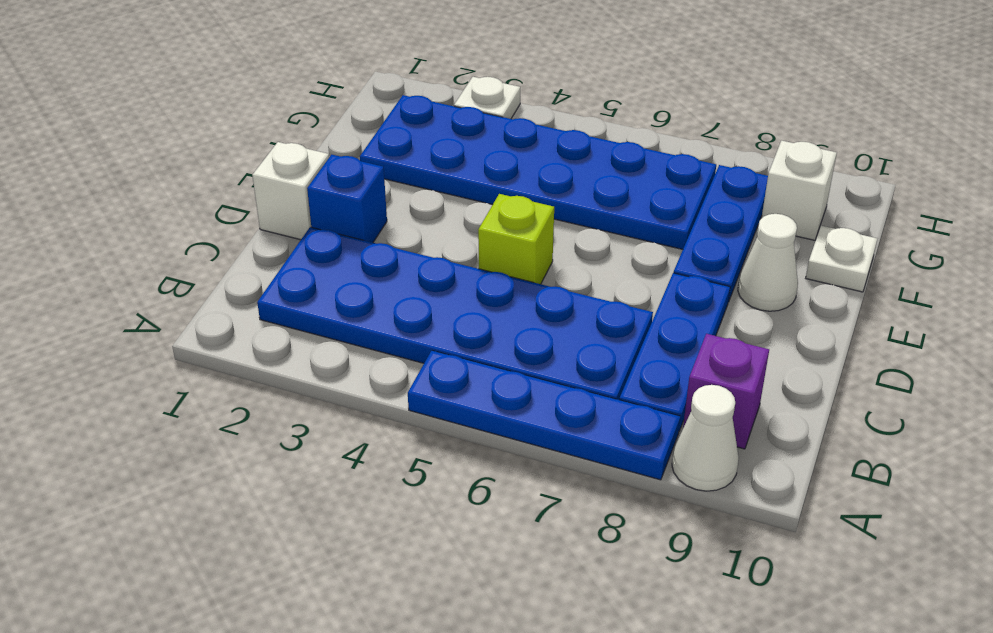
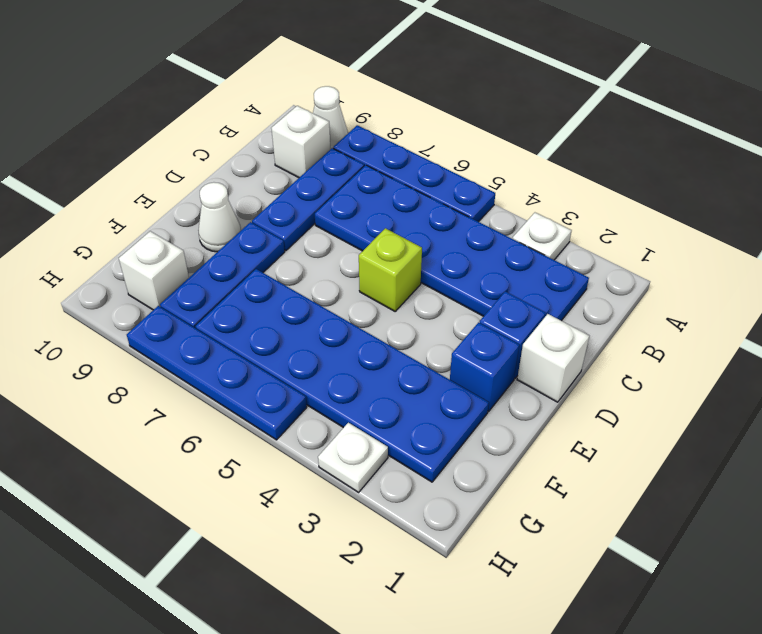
purple 1x1 brick [683,334,769,449] -> white 1x1 brick [271,106,330,178]
none -> blue 1x1 brick [450,323,519,411]
white 1x1 plate [806,226,877,292] -> white 1x1 plate moved to [512,213,572,260]
none -> blue 1x4 plate [127,306,307,440]

